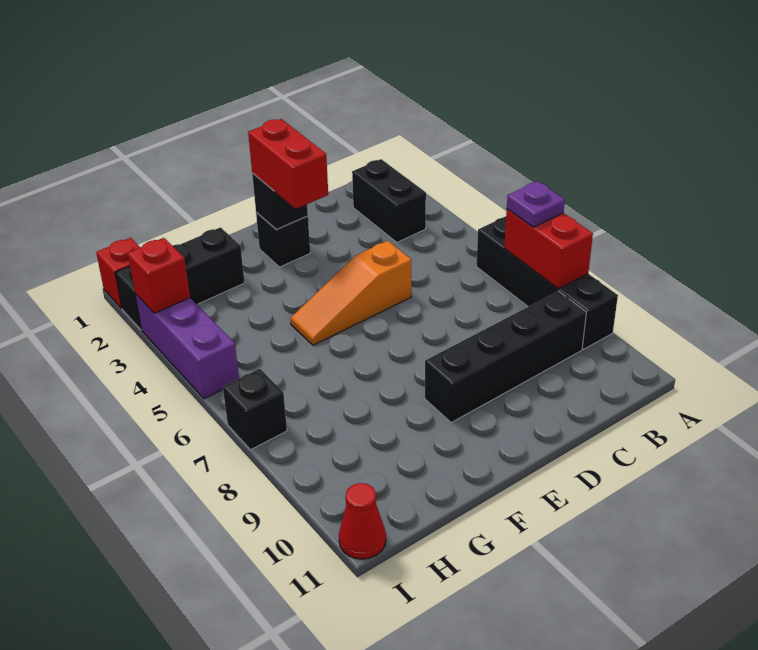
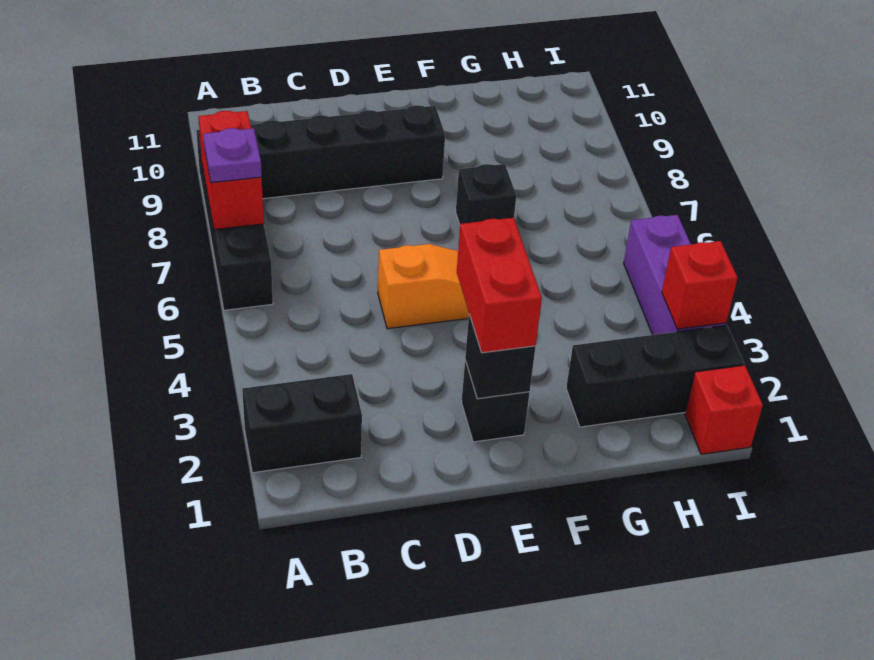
black 1x2 brick [352,159,426,242] -> black 1x2 brick turned to [242,374,362,473]
black 1x1 brick [223,369,287,450] -> black 1x1 brick moved to [456,164,516,225]
red 1x1 cone [339,483,386,559] -> none

